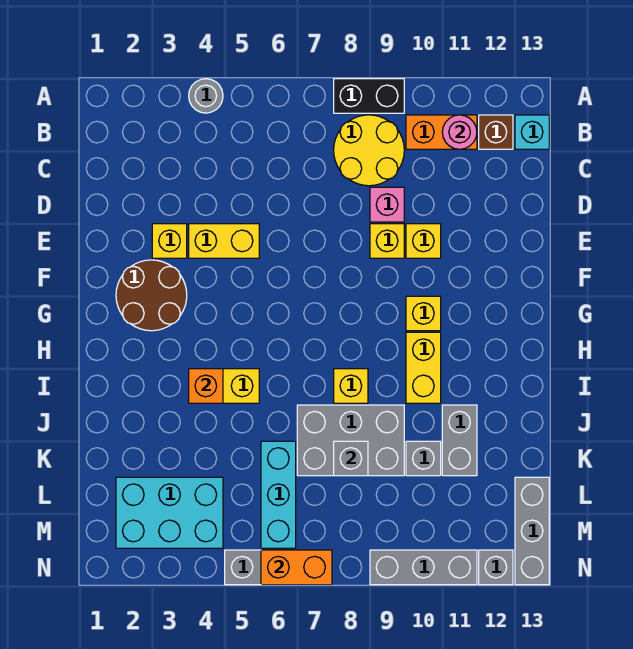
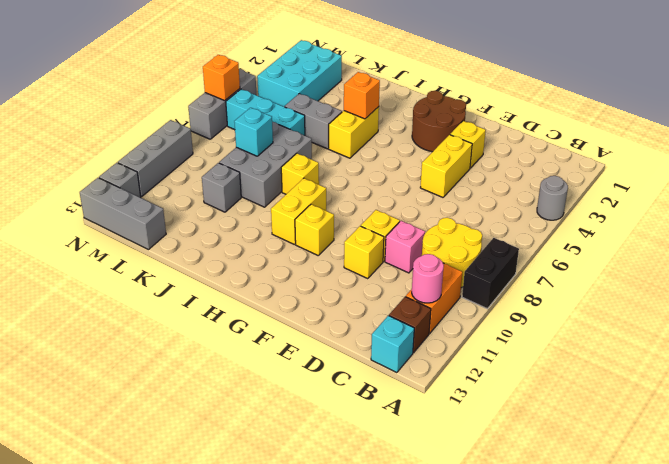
yellow 1x2 brick [406,332,441,403] -> yellow 1x2 brick turned to [271,178,326,244]
grey 1x2 brick [442,405,477,476] -> grey 1x2 brick moved to [285,94,342,149]
grey 1x1 brick [334,441,368,476] -> cyan 1x1 brick [234,108,273,156]
orange 1x2 brick [261,550,332,585] -> orange 1x1 brick [203,55,240,101]

